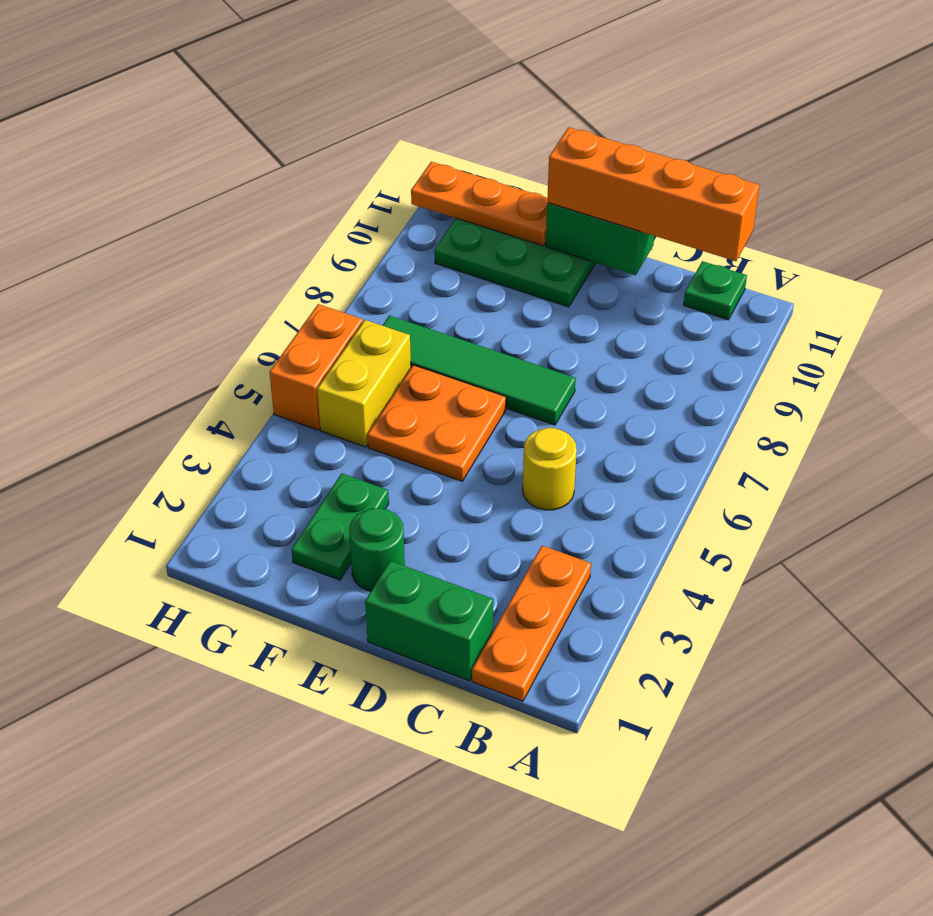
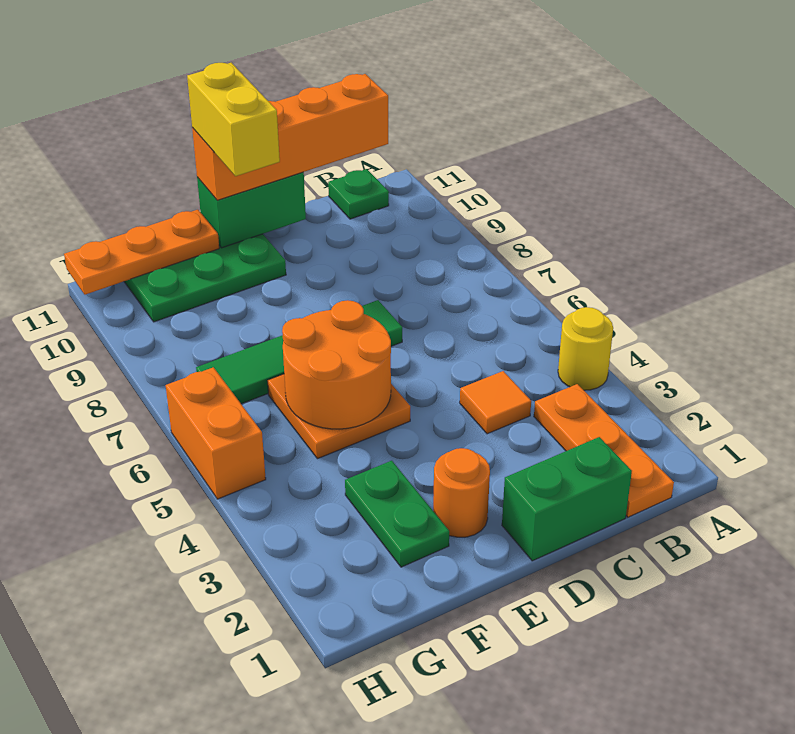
none -> orange 1x1 tile [460,371,531,434]
yellow 1x1 round brick [523,428,577,510] -> yellow 1x1 round brick moved to [558,307,613,390]
green 1x1 round brick [349,508,405,591] -> orange 1x1 round brick [433,448,490,537]
none -> orange 2x2 round brick [282,300,391,429]
yellow 1x2 brick [317,320,411,447] -> yellow 1x2 brick moved to [187,63,280,176]

